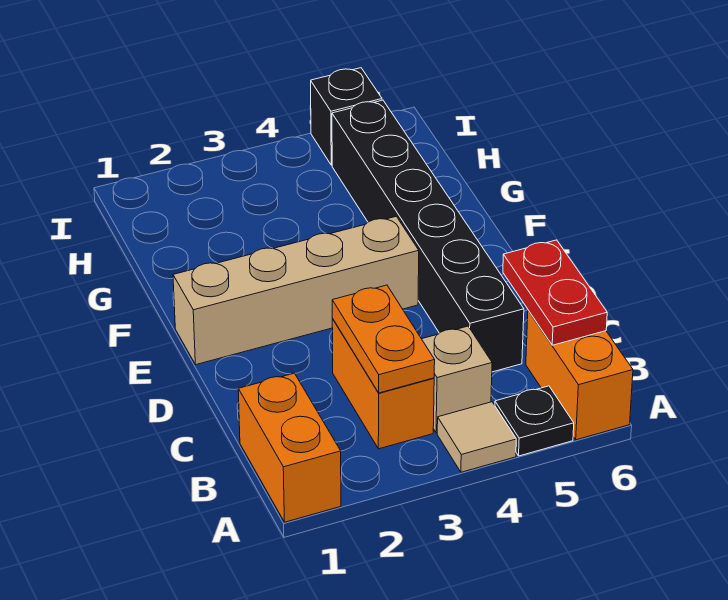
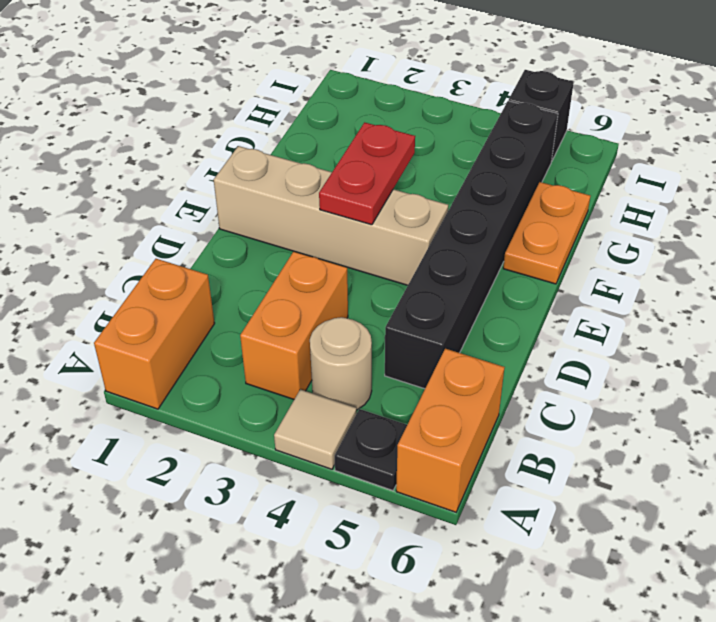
orange 1x2 plate [332,285,435,393] -> orange 1x2 plate moved to [503,182,590,284]
tan 1x1 brick [422,326,492,433] -> tan 1x1 round brick [310,317,372,410]
red 1x2 plate [503,240,607,345] -> red 1x2 plate moved to [319,122,415,225]

